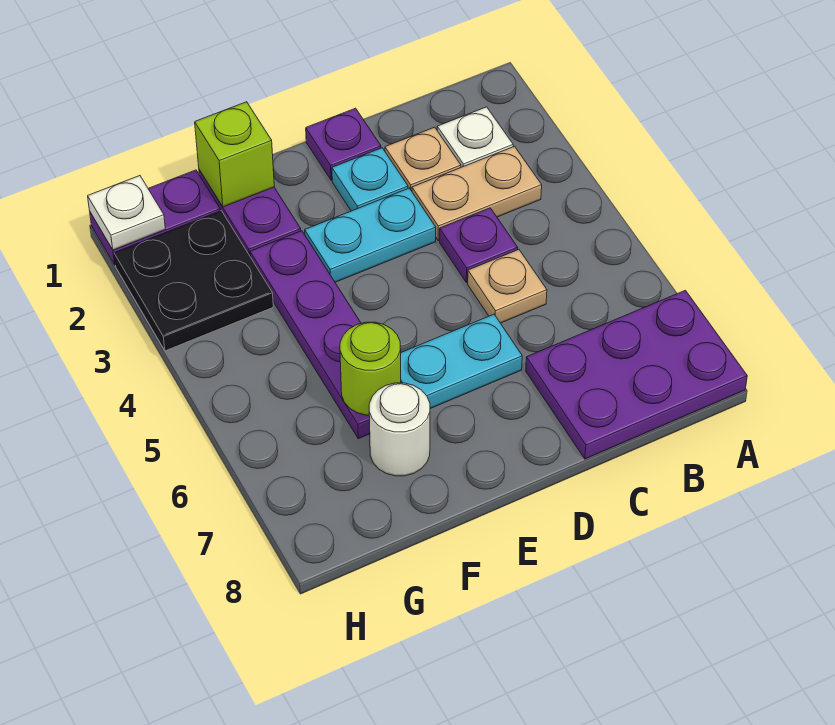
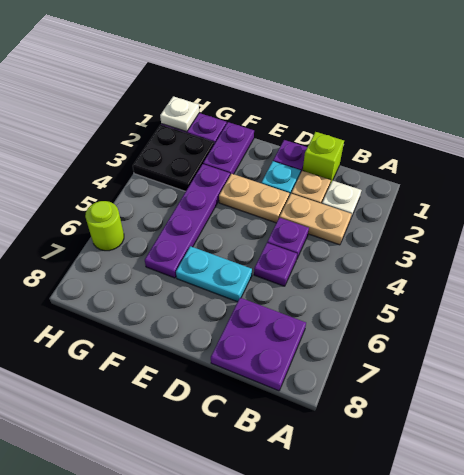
purple 2x3 plate [526,290,747,459] -> purple 2x2 plate [211,298,306,391]
tan 1x1 plate [468,250,547,323] -> purple 1x1 plate [254,243,297,286]
cyan 1x2 plate [305,188,436,282] -> tan 1x2 plate [219,174,289,223]
lime 1x1 brick [195,102,274,207] -> lime 1x1 brick moved to [303,132,344,184]
lime 1x1 round brick [340,322,401,415] -> lime 1x1 round brick moved to [85,201,124,251]
white 1x1 round brick [369,383,430,476] -> none

